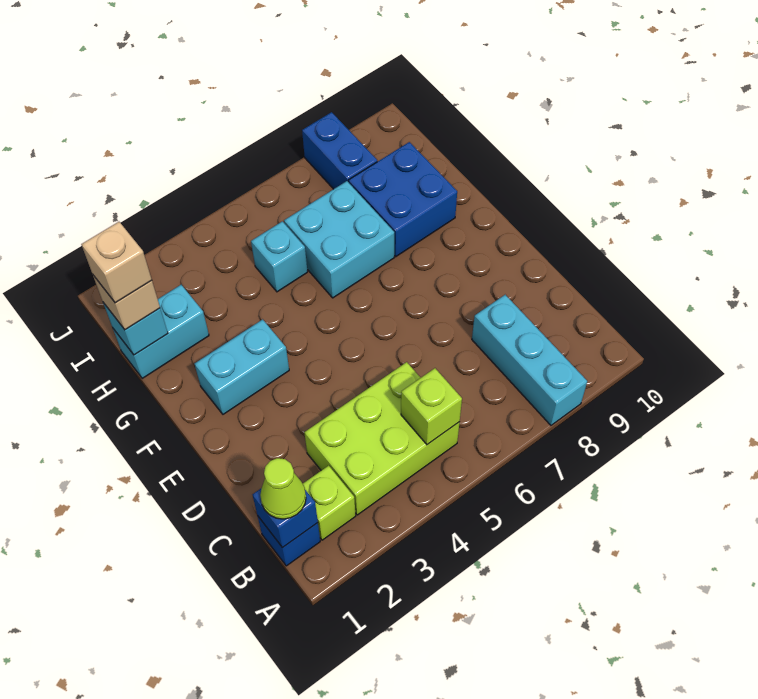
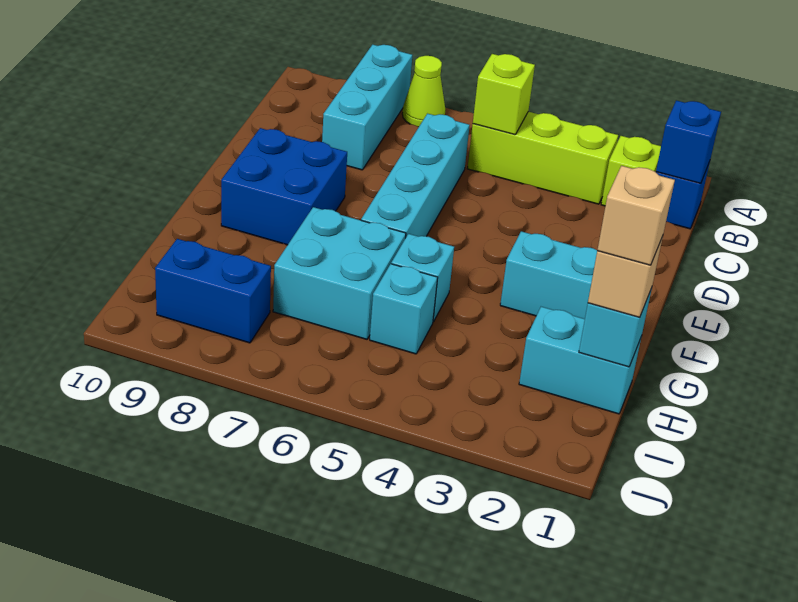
lime 1x1 cone [260,458,306,519] -> lime 1x1 cone moved to [402,56,445,127]
lime 2x3 brick [304,362,459,515] -> lime 1x3 brick [467,112,618,204]
none -> cyan 1x4 brick [361,114,470,237]
none -> cyan 1x1 brick [391,234,454,322]
blue 2x2 brick [349,142,457,257] -> blue 2x2 brick moved to [221,128,347,245]
blue 1x2 brick [302,112,377,189] -> blue 1x2 brick turned to [155,239,271,343]

